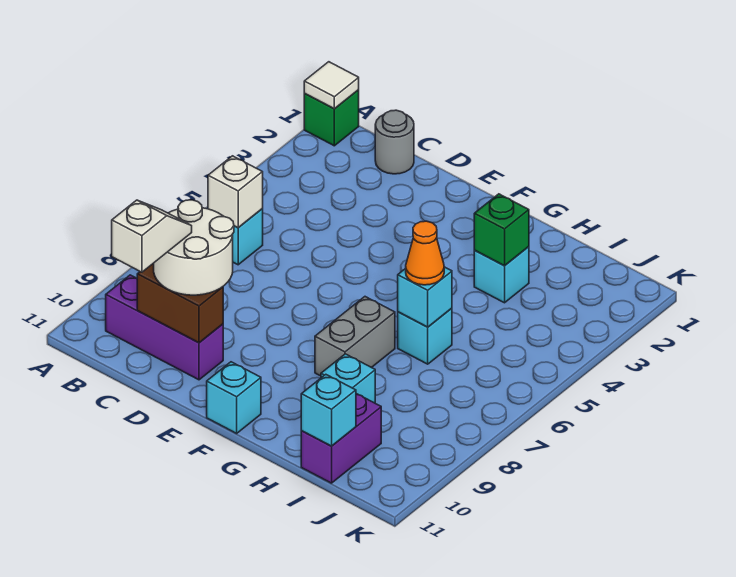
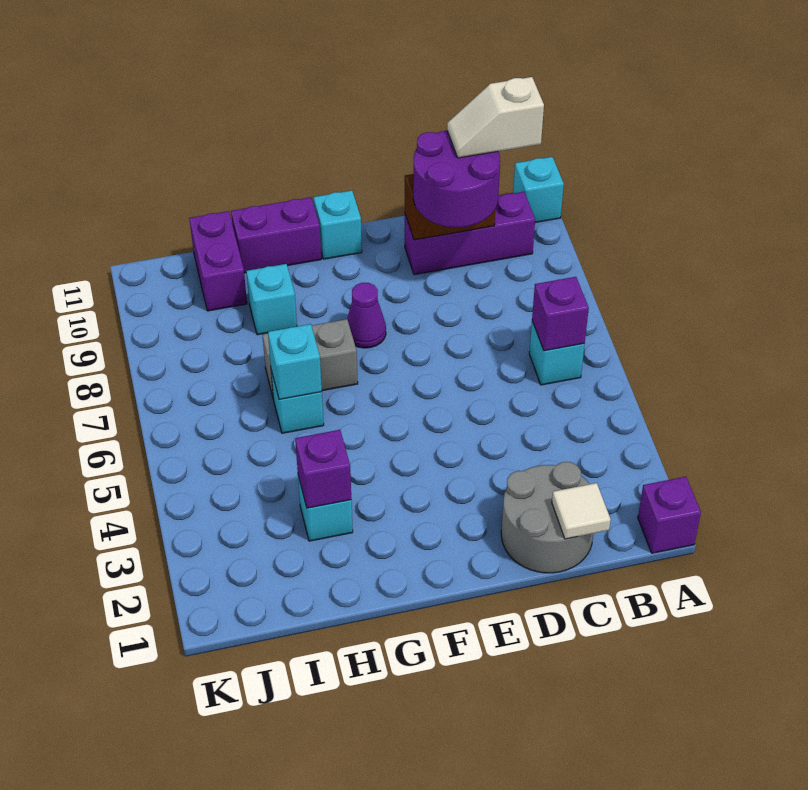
green 1x1 brick [304,90,359,146] -> purple 1x1 brick [638,477,701,553]
white 1x1 tile [304,62,359,109] -> white 1x1 tile moved to [552,483,611,539]
white 1x1 brick [208,156,263,228] -> purple 1x1 brick [532,277,589,351]
grey 1x1 round brick [375,110,414,174] -> grey 2x2 round brick [501,462,593,573]
white 2x2 round brick [154,200,234,295] -> purple 2x2 round brick [413,130,500,227]
white 1x2 slope [112,200,192,272] -> white 1x2 slope turned to [447,77,544,158]
none -> purple 1x1 cone [347,283,386,348]
grey 1x2 brick [315,297,395,376] -> grey 1x2 brick turned to [263,319,358,396]
none -> purple 1x2 brick [231,197,321,273]
green 1x1 brick [474,194,529,266] -> purple 1x1 brick [295,430,351,508]
orange 1x1 cone [406,221,444,285] -> none
cyan 1x1 brick [301,374,356,446] -> cyan 1x1 brick moved to [513,157,564,223]

